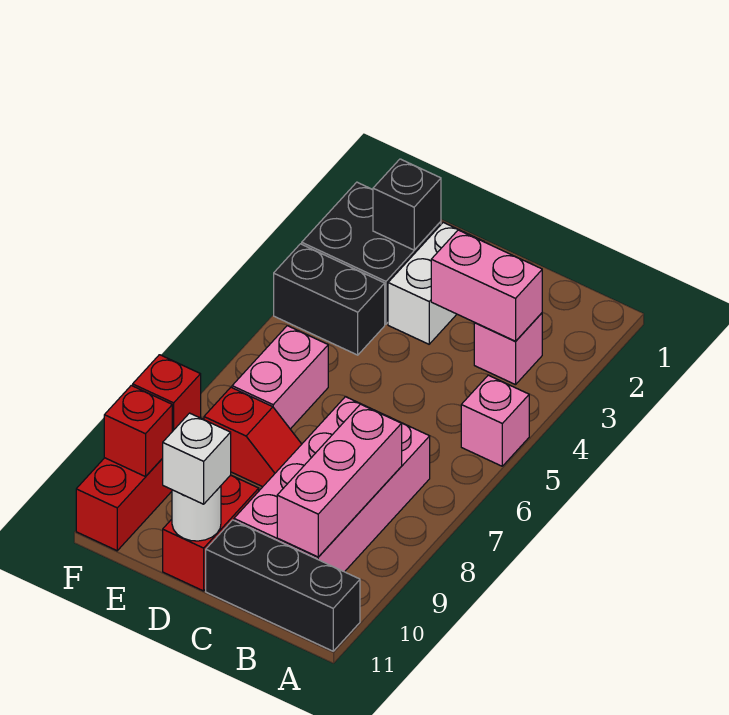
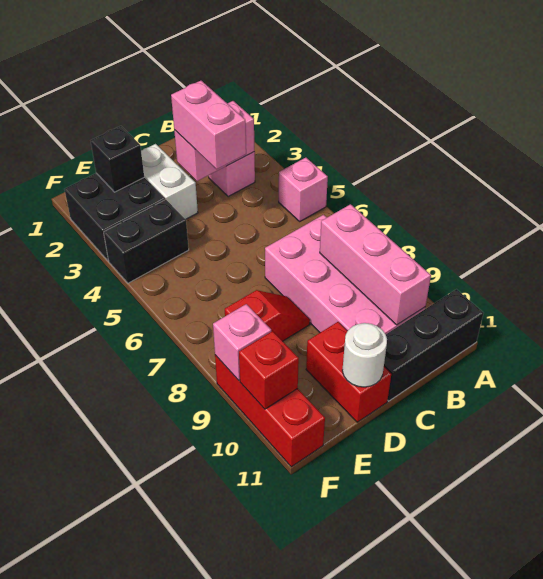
white 1x1 brick [162,413,231,504] -> none
pink 1x2 brick [232,326,328,429] -> pink 1x2 brick moved to [171,81,246,169]
red 1x1 brick [133,355,201,432] -> pink 1x1 brick [213,304,271,380]

